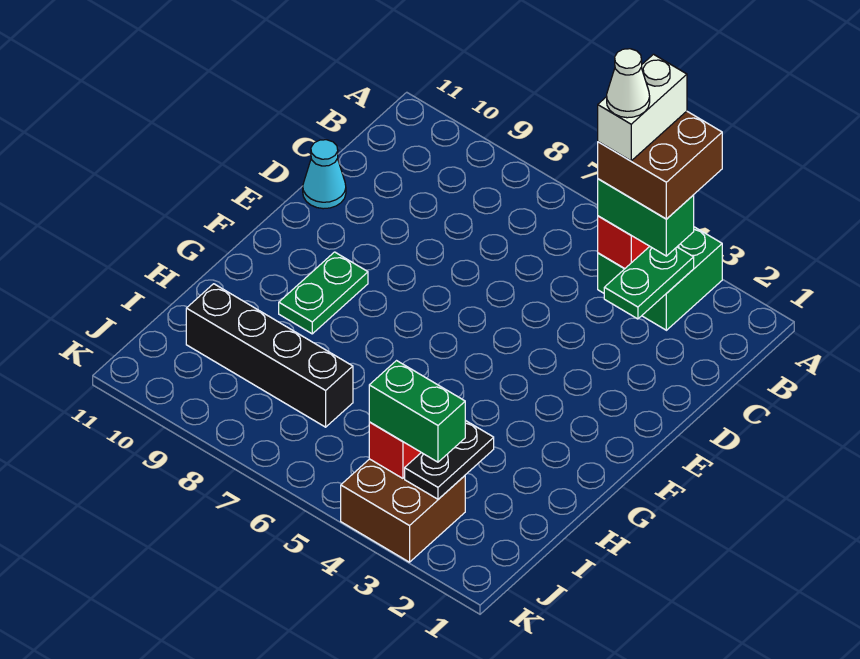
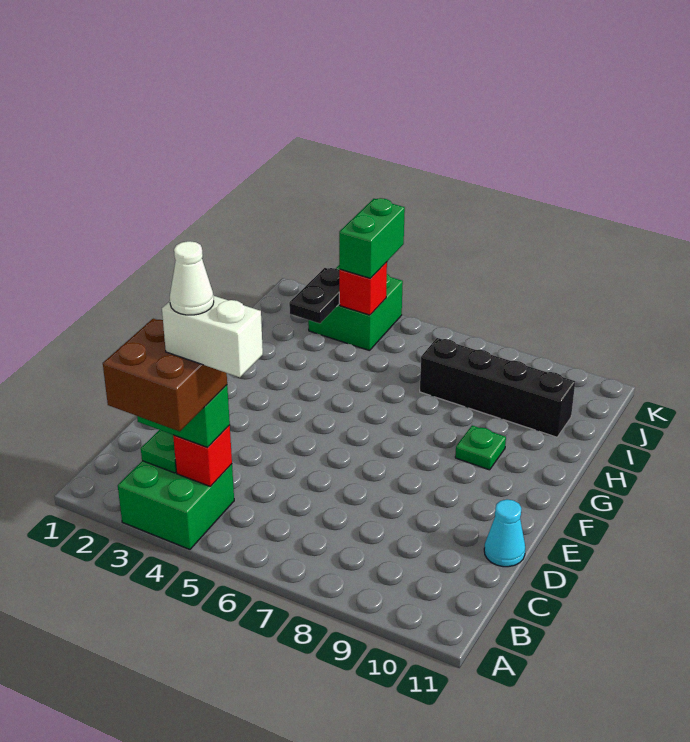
white 1x2 brick [598,54,687,161] -> white 1x2 brick turned to [162,296,263,377]
green 1x2 plate [279,252,368,334] -> green 1x1 plate [455,425,506,470]
brown 2x2 brick [341,459,465,562] -> green 2x2 brick [308,266,403,351]
green 1x2 brick [369,361,465,462] -> green 1x2 brick turned to [339,198,405,278]

